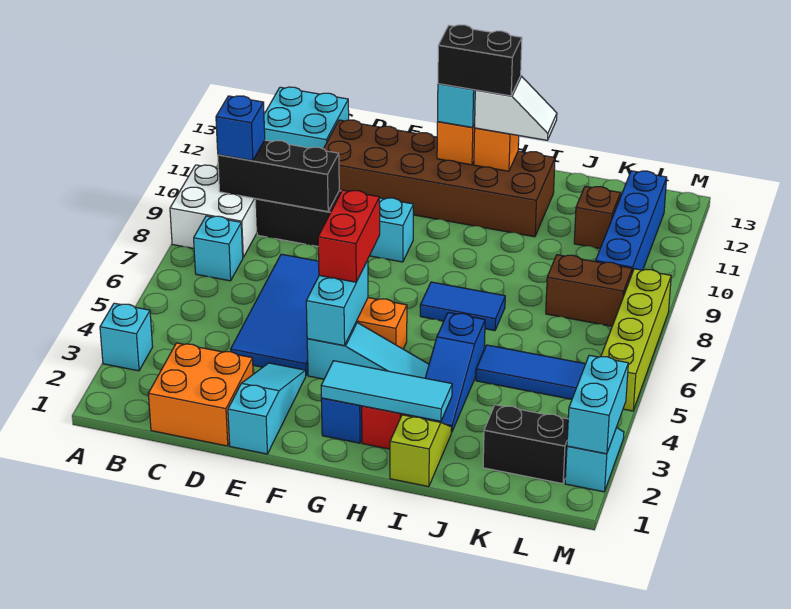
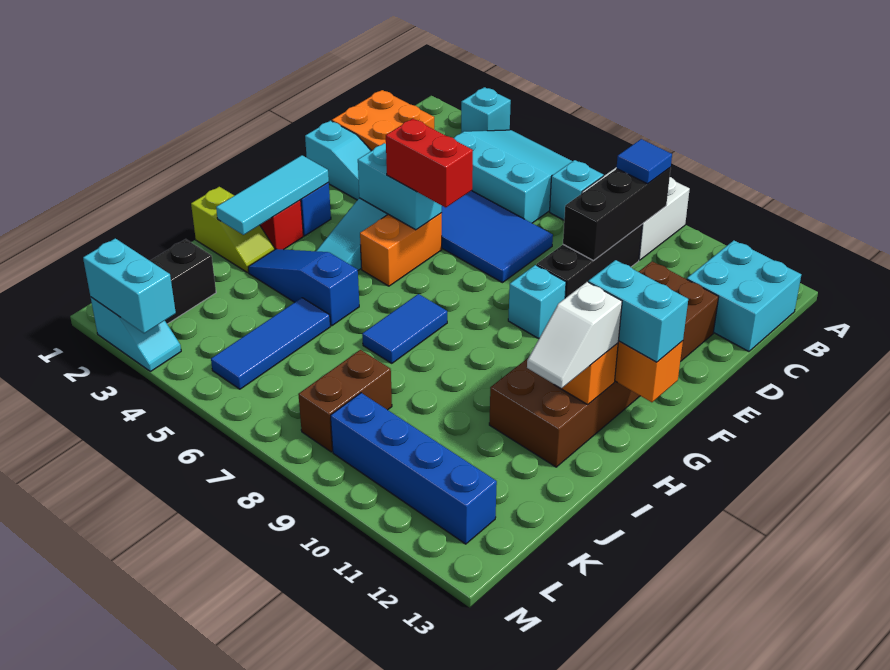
none -> cyan 3x3 slope [454,130,572,223]
blue 1x1 brick [216,96,265,161] -> blue 1x1 tile [617,139,672,184]
black 1x2 brick [438,25,522,96] -> none
brown 1x1 brick [574,186,620,248] -> none
lime 1x4 brick [601,269,671,411] -> none

